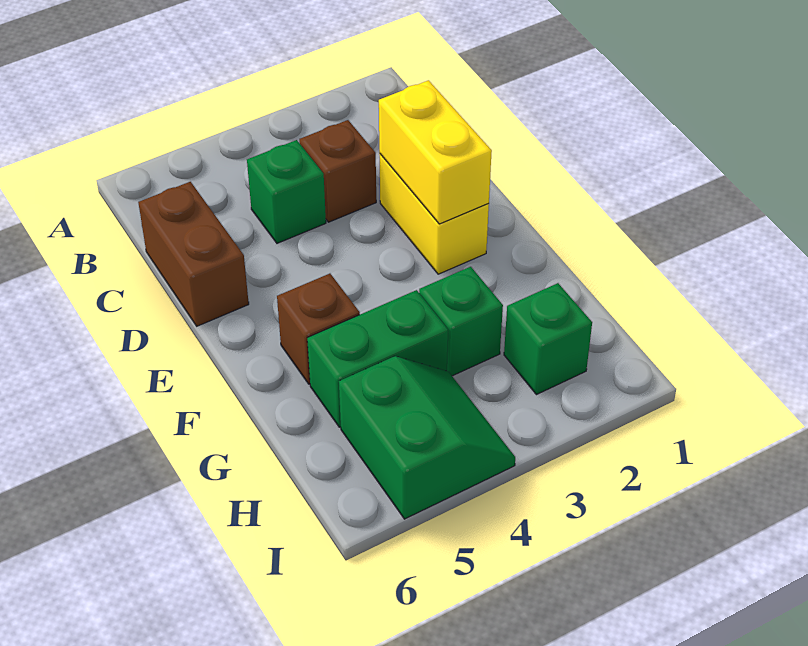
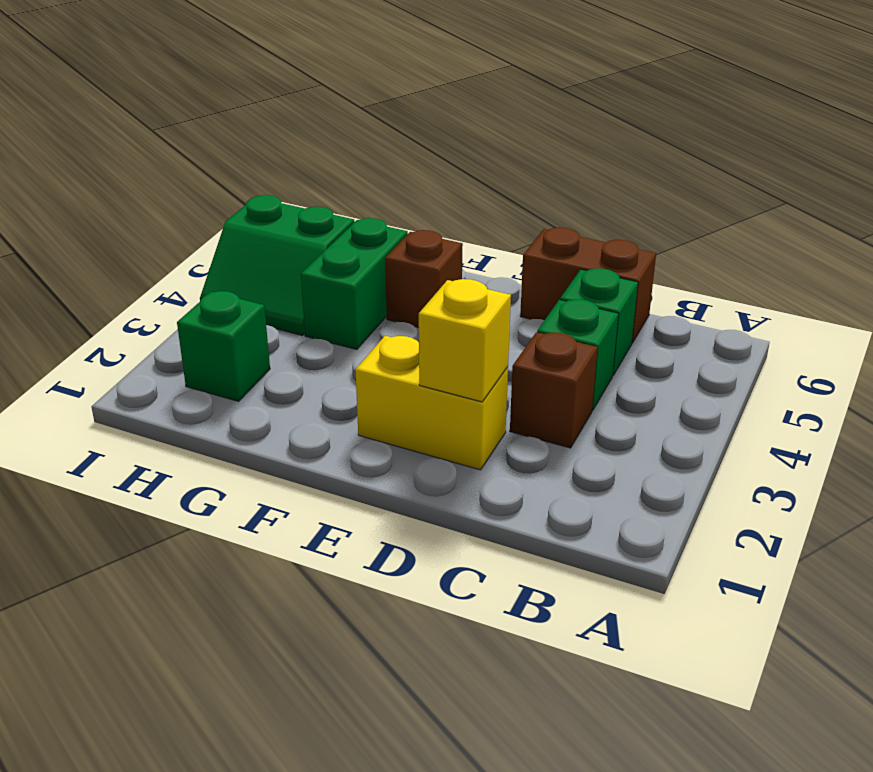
yellow 1x2 brick [379,80,492,224] -> yellow 1x1 brick [419,279,511,402]
green 1x1 brick [419,267,503,376] -> green 1x1 brick moved to [560,268,638,375]

